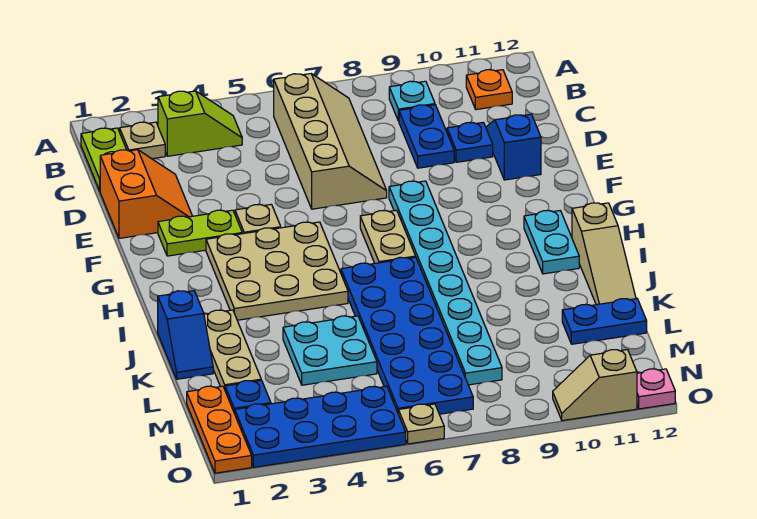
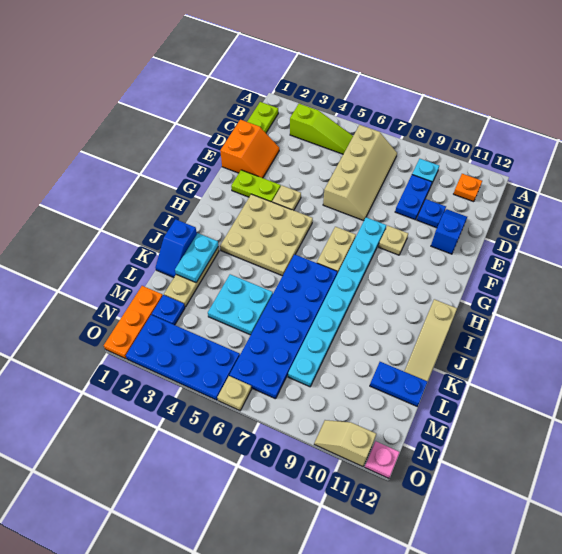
tan 1x1 plate [120,122,165,159] -> tan 1x1 plate moved to [378,226,408,255]
lime 1x2 slope [158,91,242,156] -> lime 1x3 slope [290,104,353,154]
cyan 1x2 plate [524,211,579,274] -> cyan 1x2 plate moved to [175,233,218,283]

